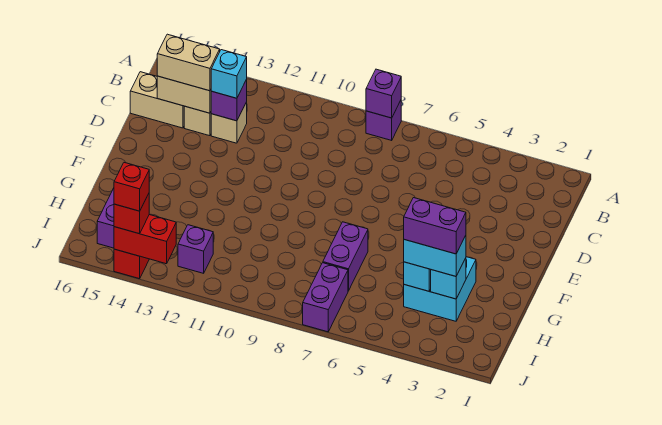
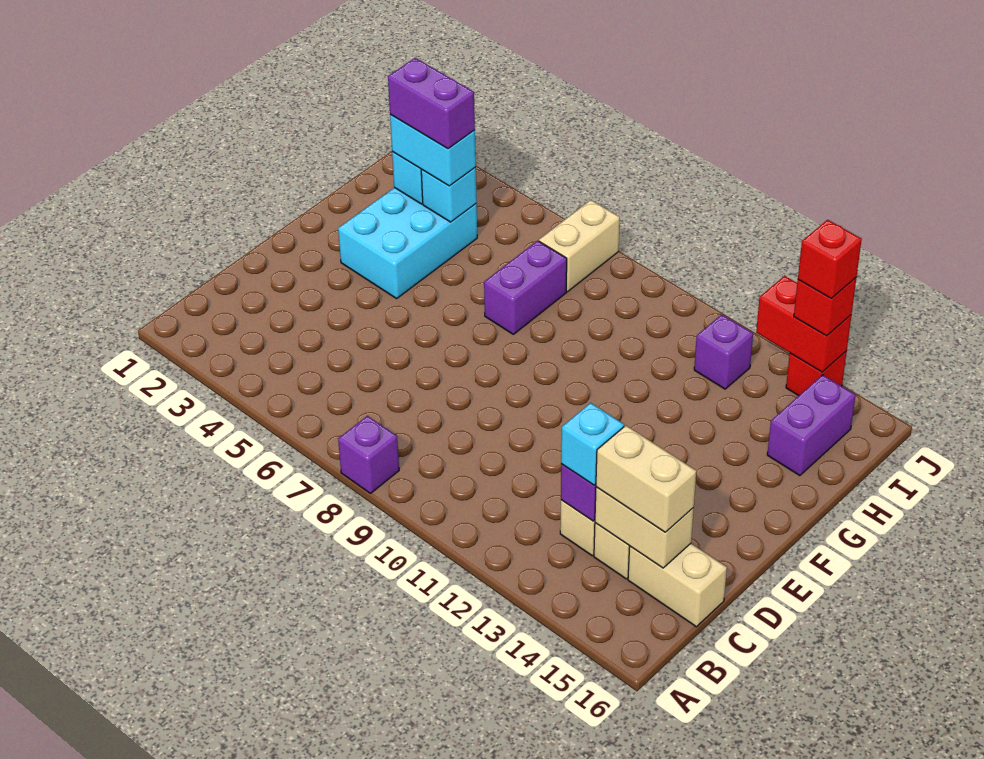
purple 1x1 brick [366,69,401,118] -> none
cyan 2x2 brick [404,257,476,321] -> cyan 2x3 brick [338,188,477,299]
purple 1x2 brick [303,263,348,332] -> tan 1x2 brick [539,200,620,292]

